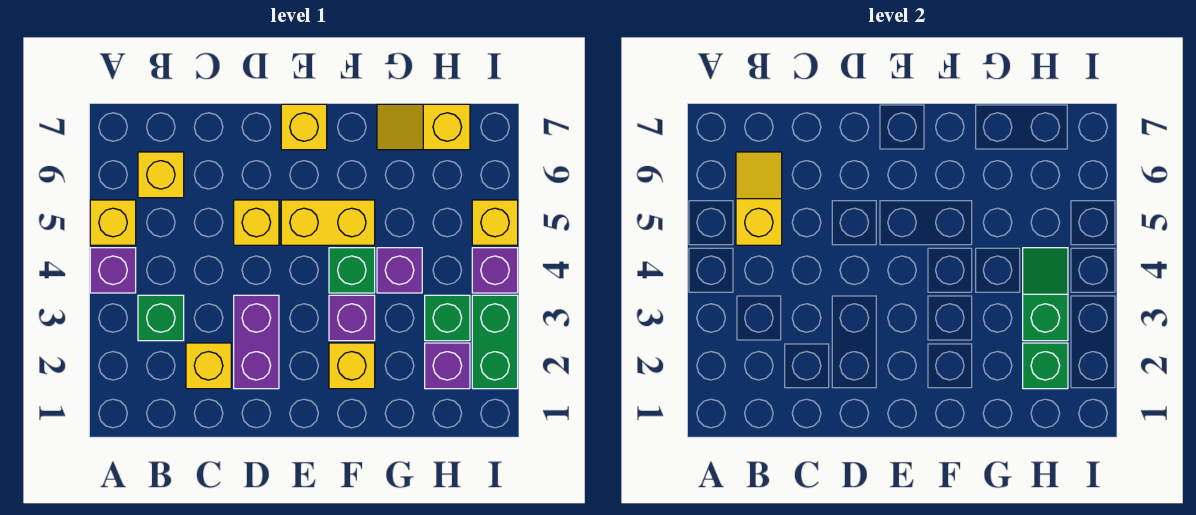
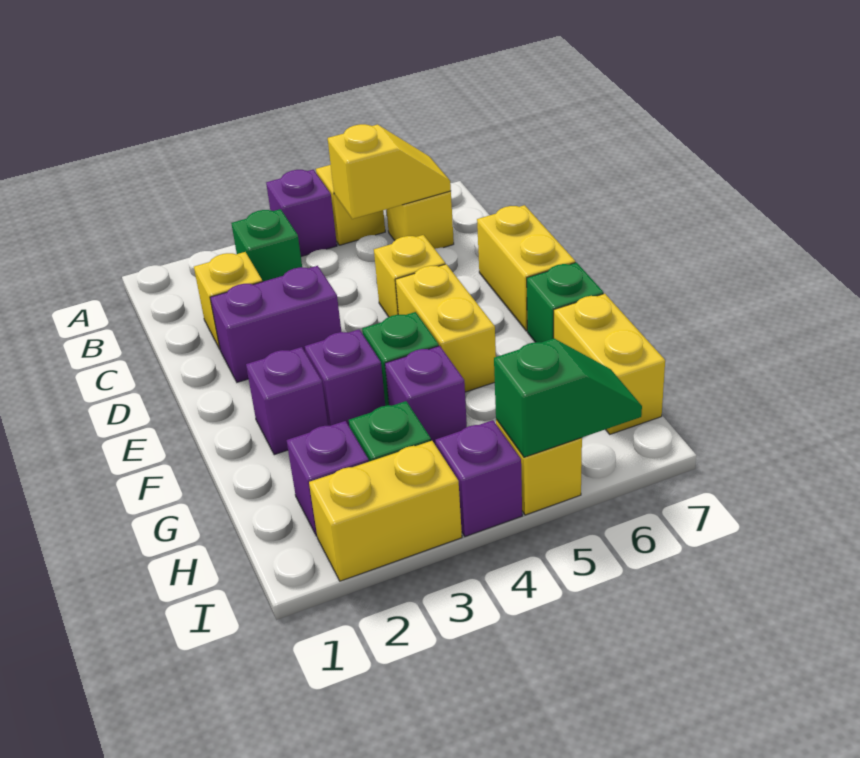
yellow 1x1 brick [281,104,327,150] -> yellow 1x2 brick [477,205,575,331]
yellow 1x1 brick [329,343,375,389] -> purple 1x1 brick [246,347,328,455]
yellow 1x2 slope [377,104,470,150] -> yellow 1x2 brick [554,294,665,434]
green 1x1 brick [1023,343,1068,389] -> green 1x1 brick moved to [527,262,604,342]
green 1x2 slope [1023,248,1068,341] -> green 1x2 slope moved to [494,338,642,457]
green 1x2 brick [472,295,518,389] -> yellow 1x2 brick [309,441,462,581]

